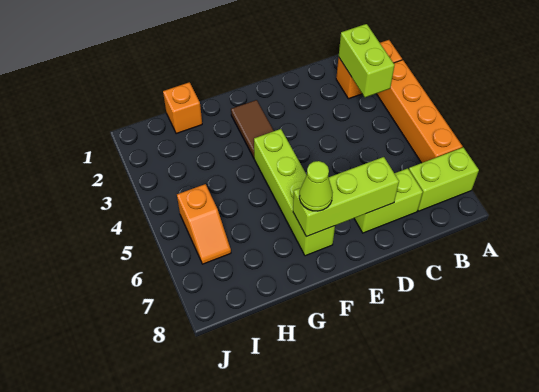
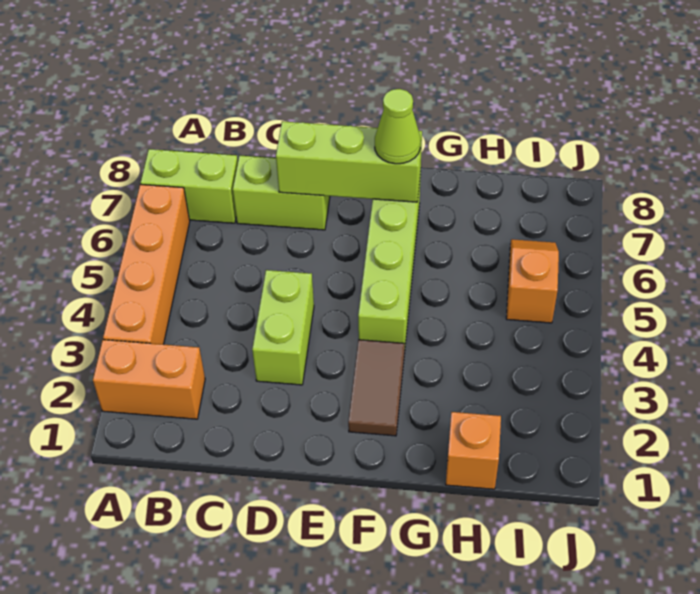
lime 1x2 brick [339,24,395,97] -> lime 1x2 brick moved to [252,270,314,385]

